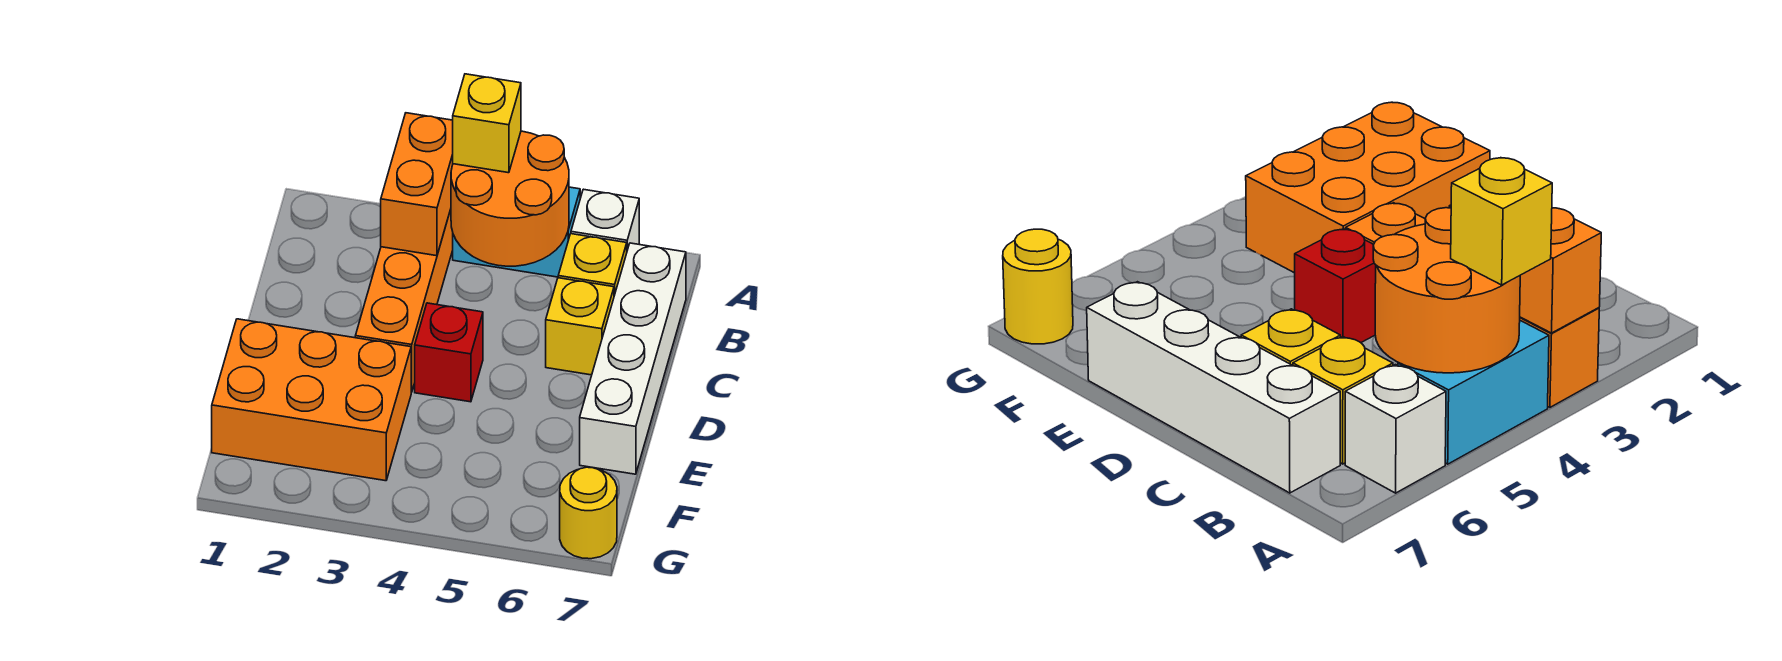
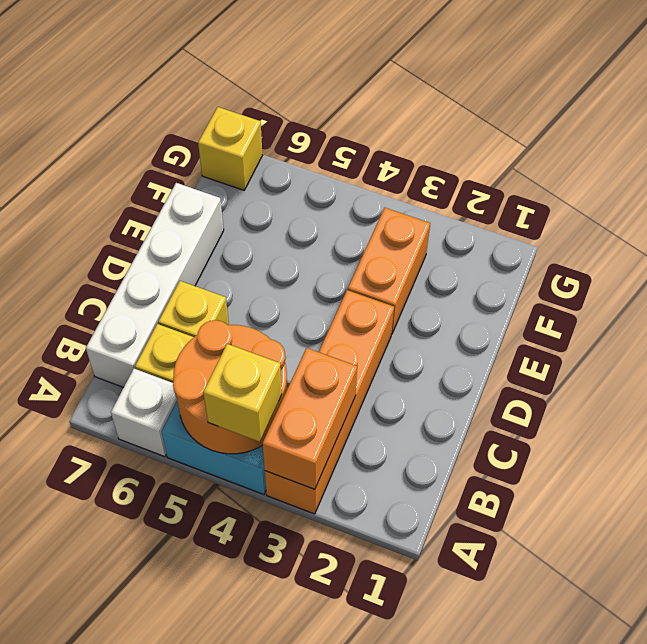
red 1x1 brick [415,303,483,402] -> none
orange 2x3 brick [212,319,411,481] -> orange 1x2 brick [348,208,430,334]
yellow 1x1 round brick [560,467,617,559] -> yellow 1x1 brick [198,107,262,190]

